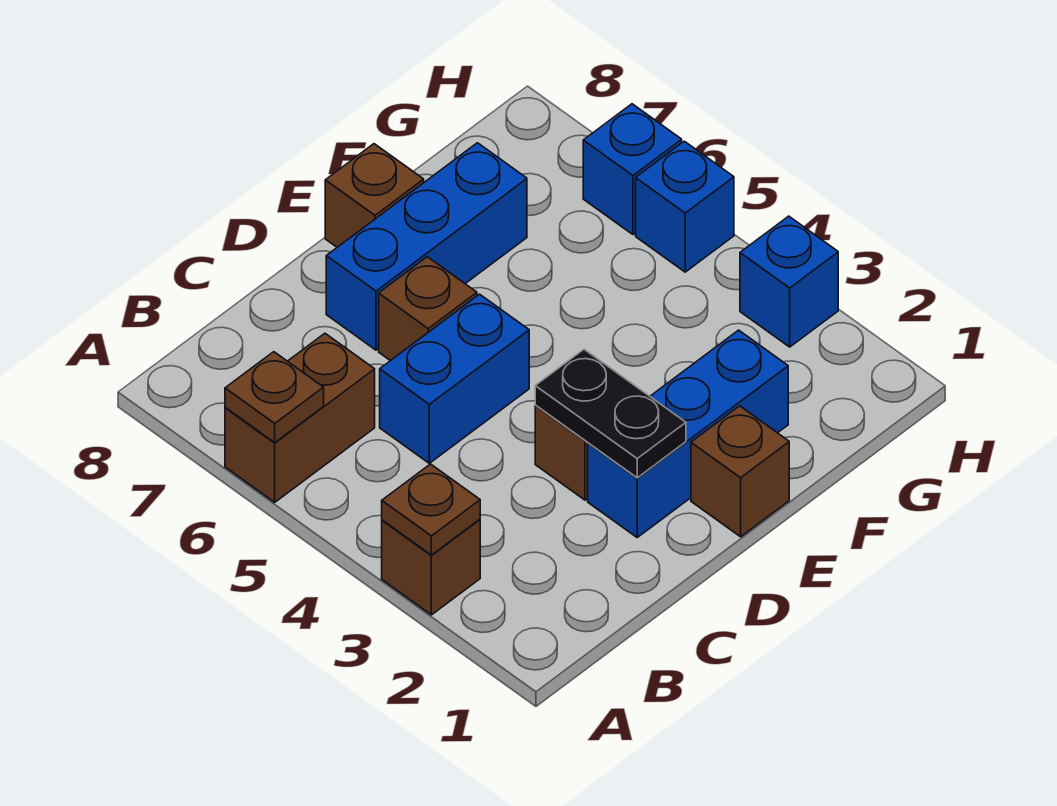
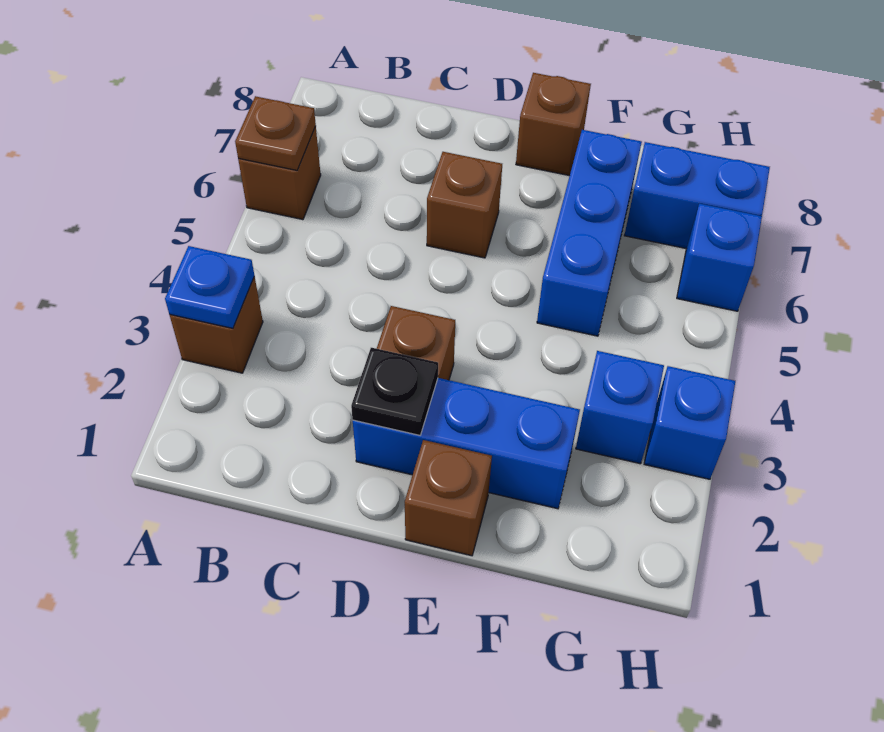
brown 1x1 plate [382,464,480,555] -> blue 1x1 plate [165,246,254,328]
brown 1x2 brick [225,333,375,502] -> brown 1x1 brick [238,126,321,220]
blue 1x2 brick [380,294,529,463] -> blue 1x2 brick moved to [624,142,770,249]
black 1x2 plate [535,350,686,478] -> black 1x1 plate [351,348,438,435]
blue 1x3 brick [326,143,527,350] -> blue 1x3 brick turned to [537,130,642,336]
blue 1x1 brick [636,141,734,272] -> blue 1x1 brick moved to [576,351,664,464]

